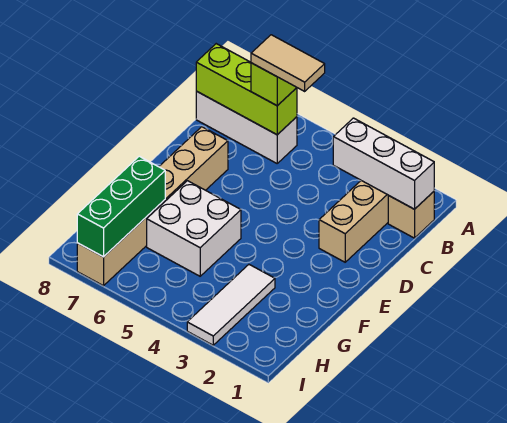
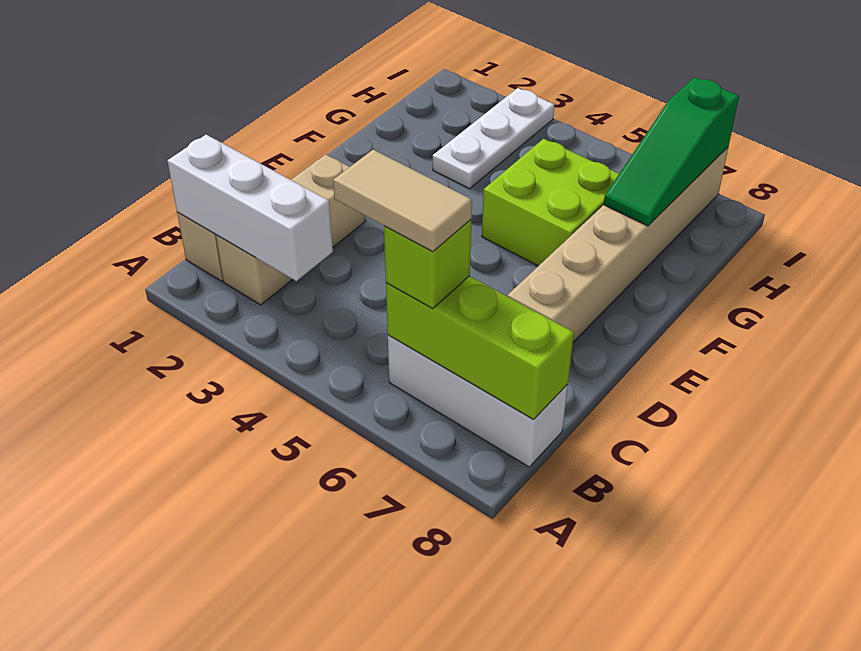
white 2x2 brick [147,181,241,276] -> lime 2x2 brick [482,139,619,266]
white 1x3 tile [187,265,275,345] -> white 1x3 plate [433,88,554,189]
green 1x3 brick [77,156,165,257] -> green 1x3 slope [604,77,739,226]

